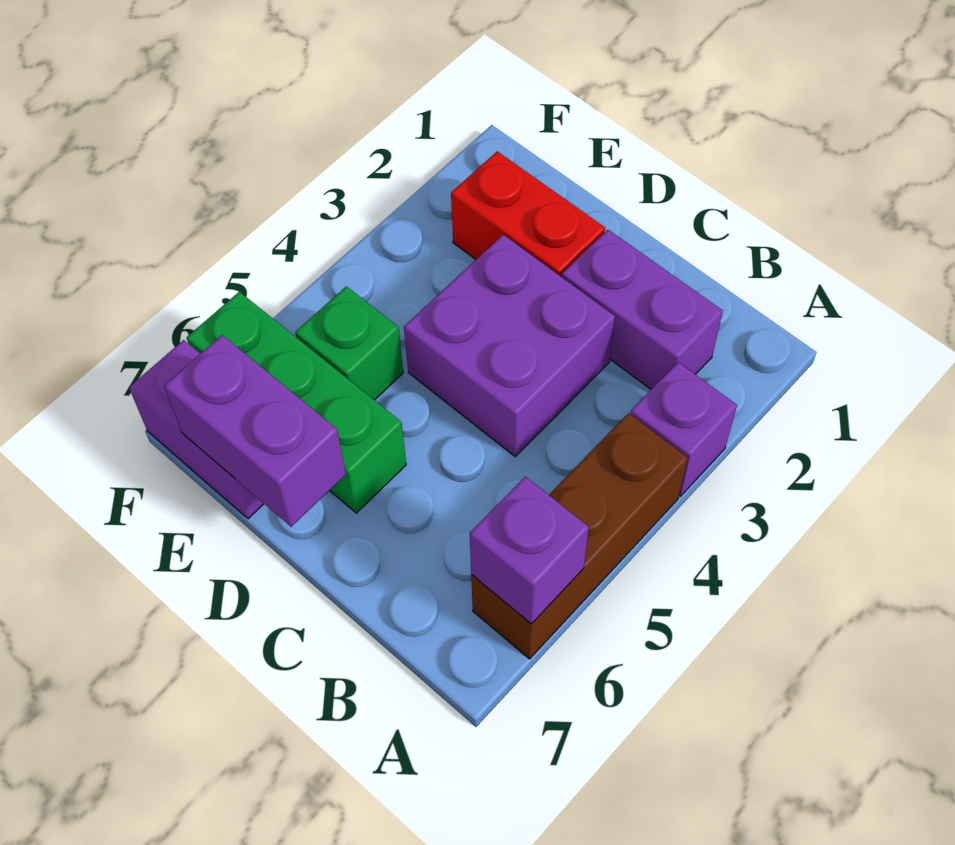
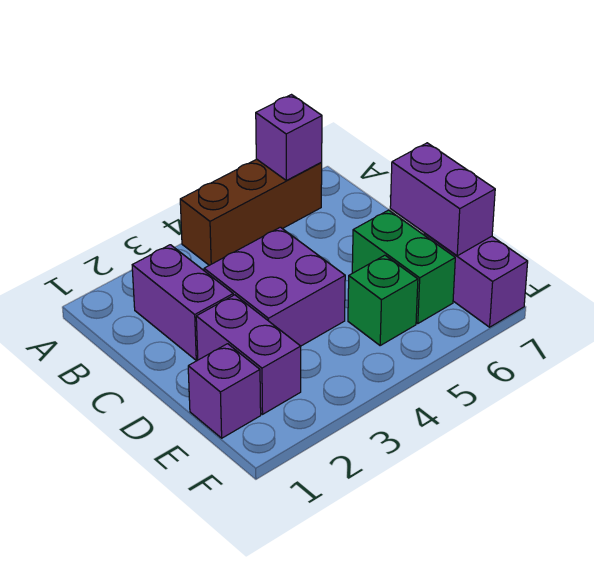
purple 1x1 brick [630,362,737,496] -> purple 1x1 brick moved to [188,344,261,438]
red 1x2 brick [451,151,605,277] -> purple 1x2 brick [196,295,301,414]
green 1x3 brick [187,292,406,513] -> green 1x2 brick [352,210,455,324]

